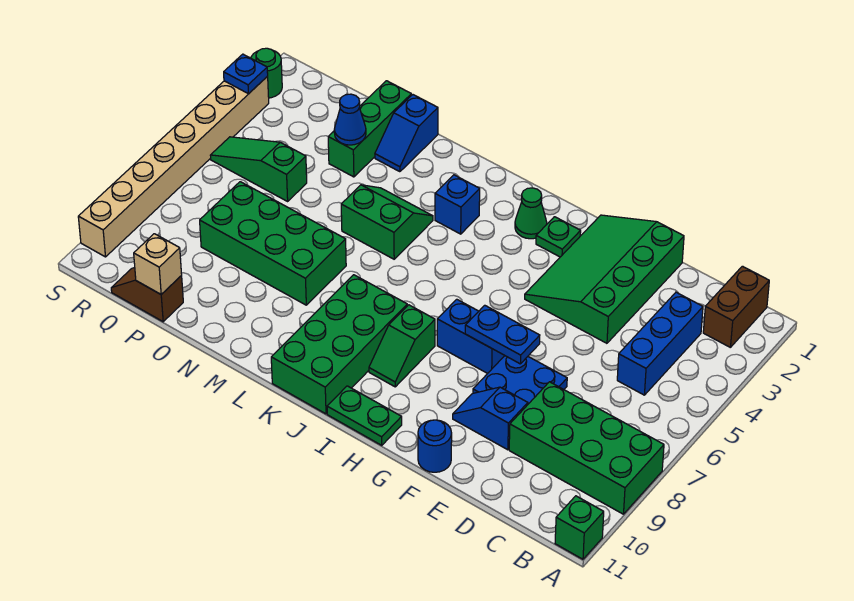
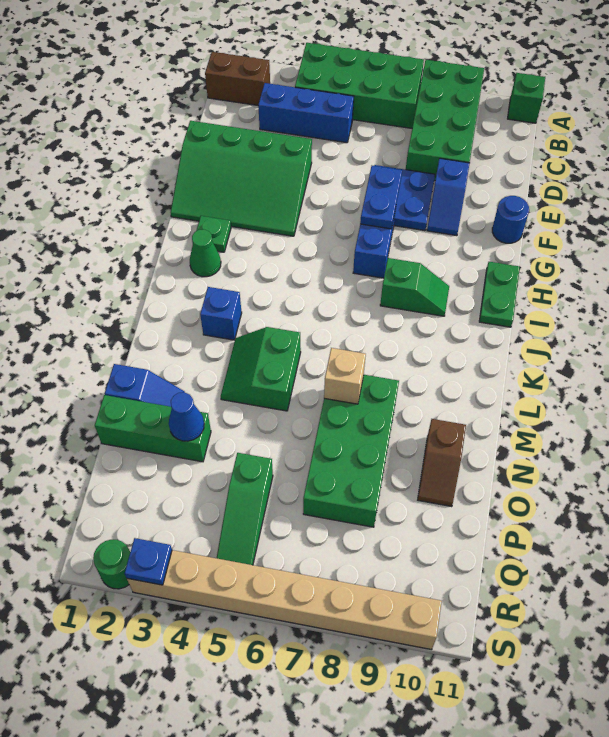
green 2x4 brick [271,275,407,414] -> green 2x4 brick moved to [295,43,424,128]
brown 1x2 slope [111,268,183,322] -> brown 1x2 slope moved to [418,419,466,507]
tan 1x1 brick [134,234,182,294] -> tan 1x1 brick moved to [324,348,366,404]

